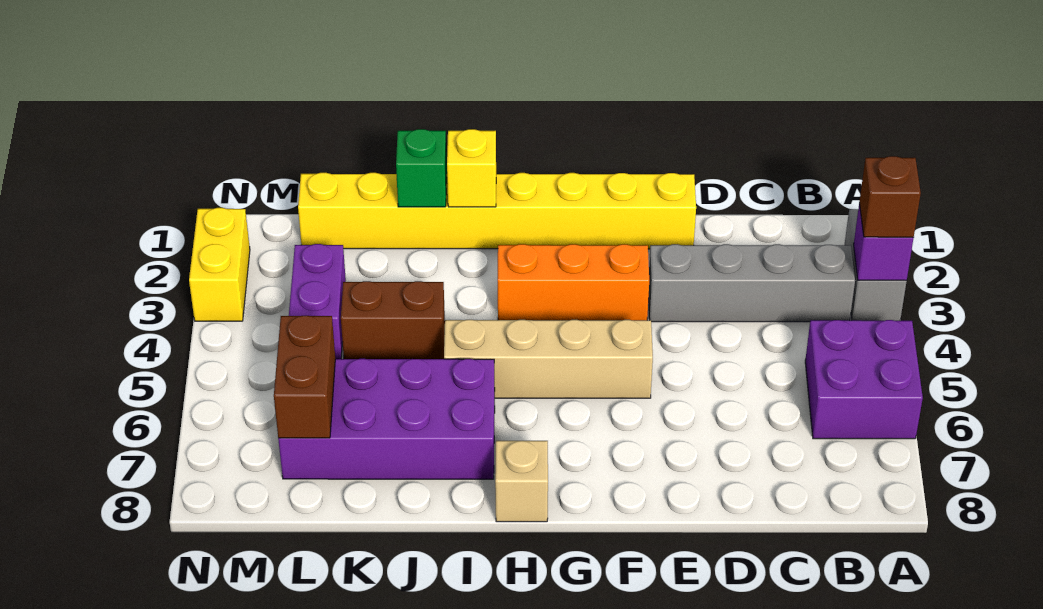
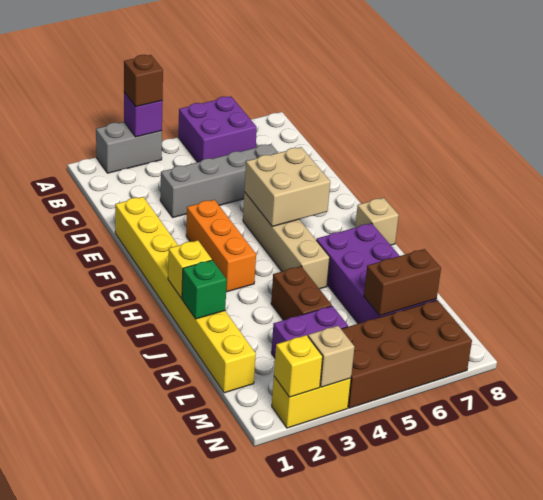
grey 1x4 brick [649,244,855,322] -> grey 1x4 brick turned to [160,144,278,217]
none -> tan 2x2 brick [244,147,330,226]
none -> brown 2x4 brick [341,300,472,408]
none -> yellow 1x1 brick [274,335,323,397]
none -> tan 1x1 brick [308,326,354,387]

